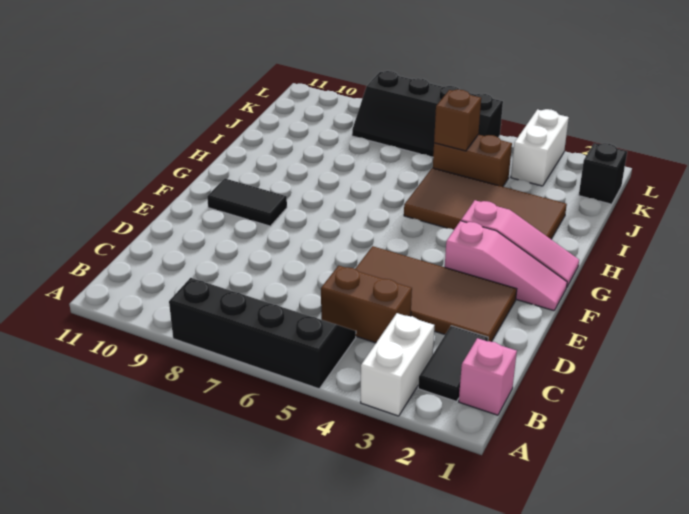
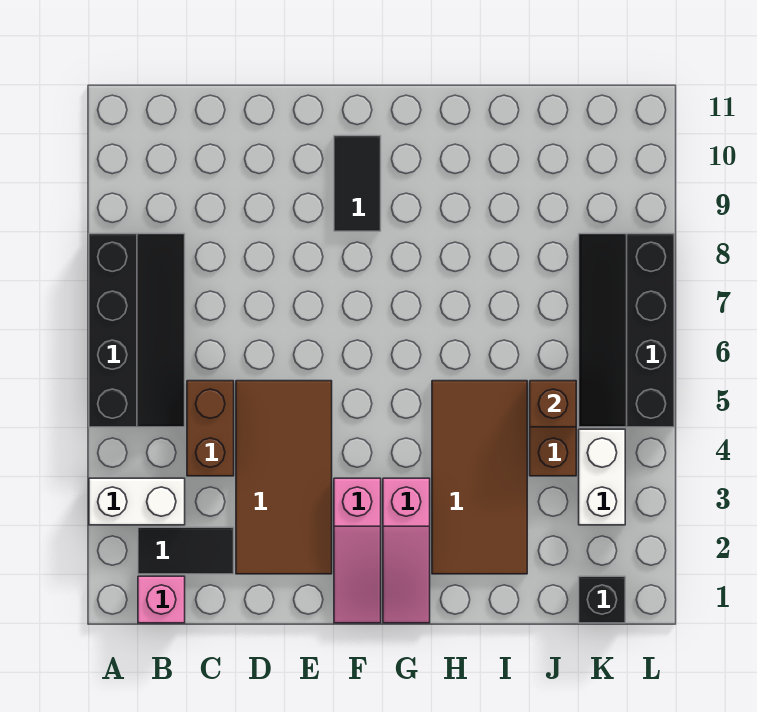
white 1x2 brick [511,109,569,186] -> white 1x2 brick turned to [579,429,625,525]

